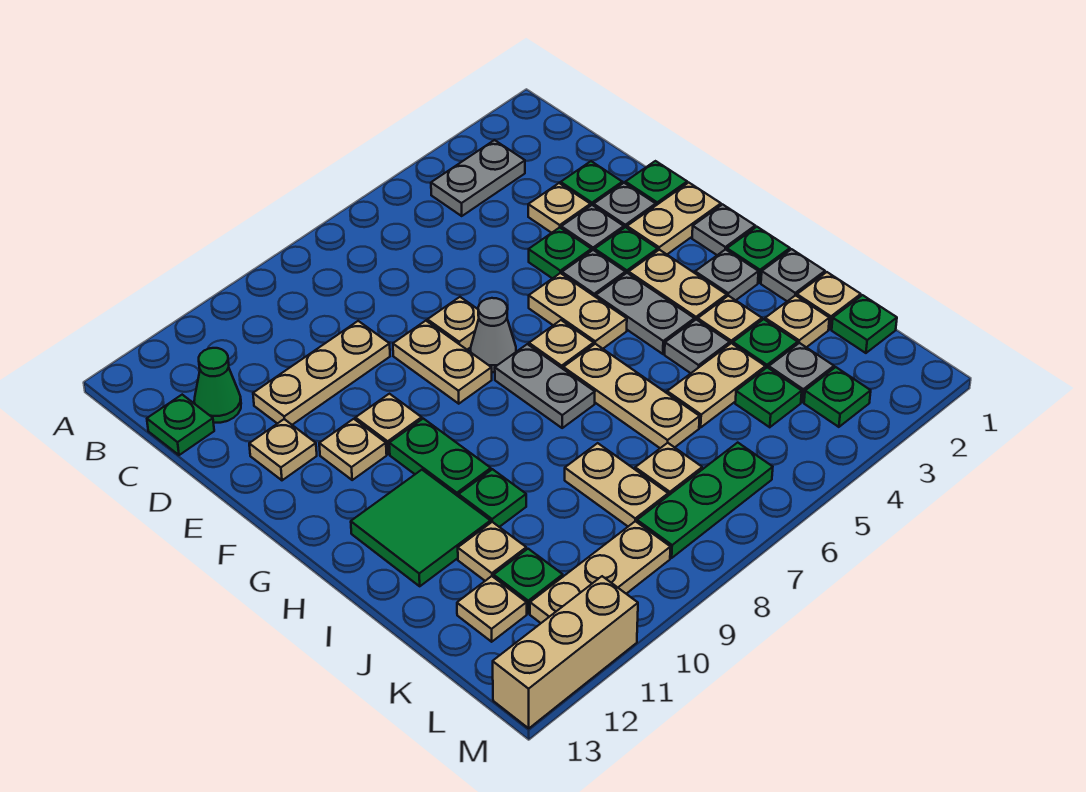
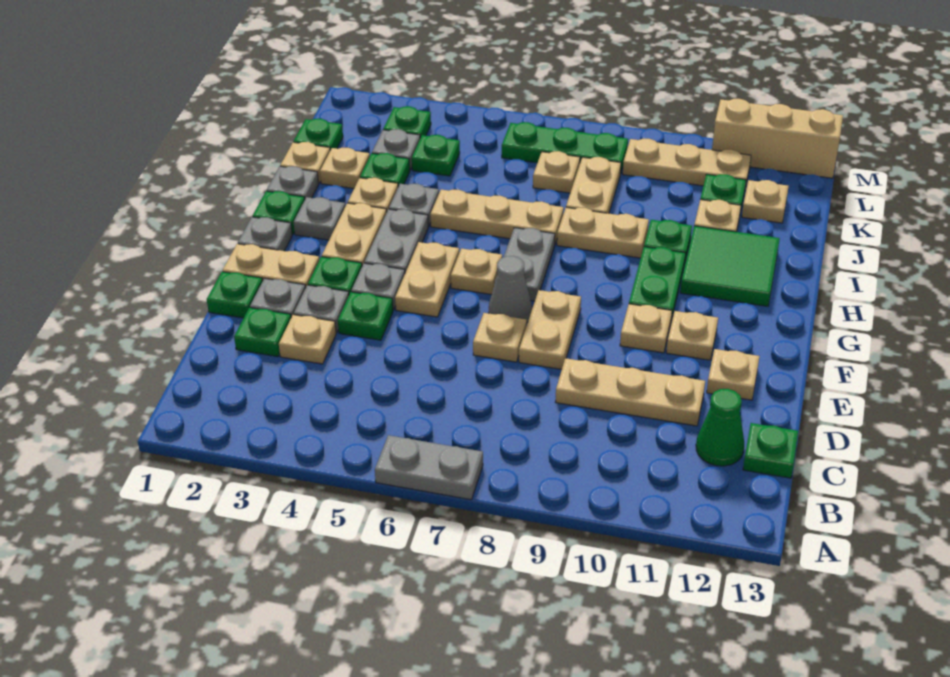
grey 1x2 plate [431,140,525,216] -> grey 1x2 plate moved to [375,435,483,500]
tan 1x3 plate [563,344,700,448] -> tan 1x3 plate turned to [430,190,564,244]
tan 1x2 plate [667,343,765,428] -> tan 1x2 plate moved to [557,207,649,258]

